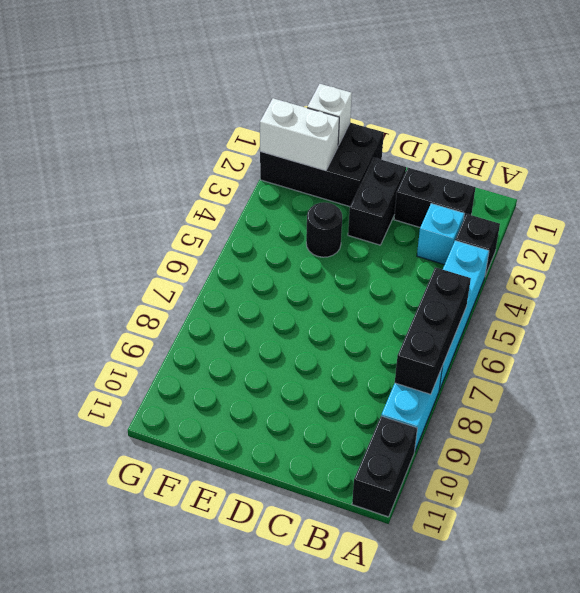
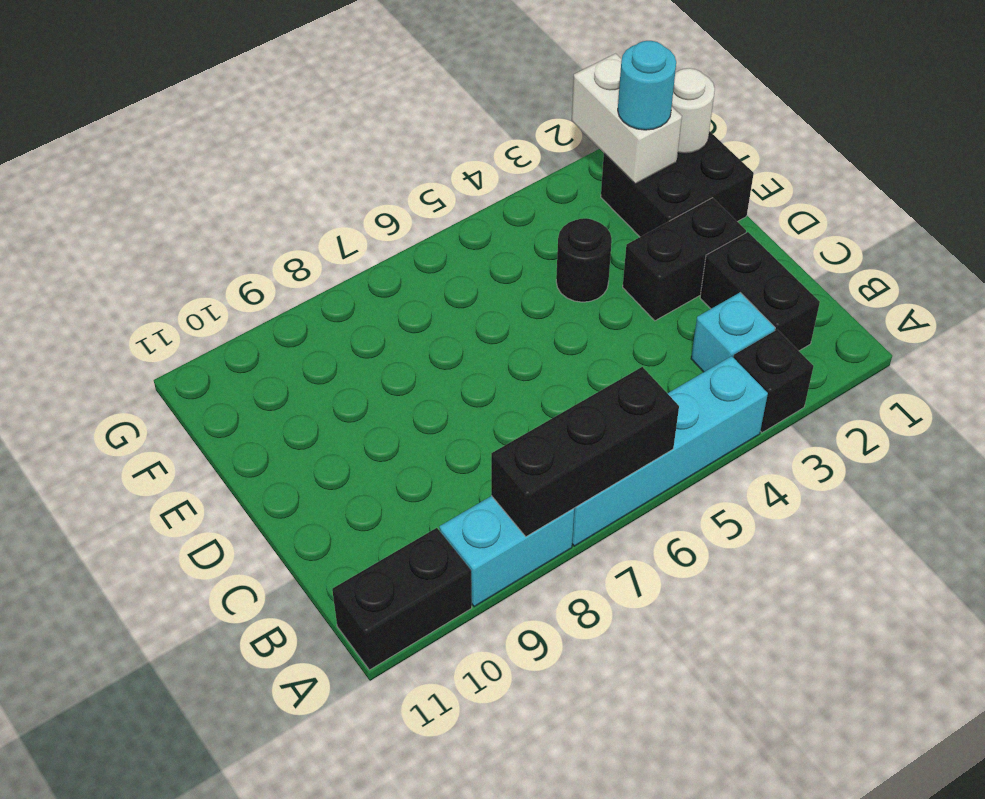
black 2x3 brick [260,123,384,207] -> black 2x2 brick [601,131,754,237]
white 1x1 brick [307,84,352,146] -> white 1x1 round brick [672,68,715,154]
none -> cyan 1x1 round brick [618,41,676,130]

